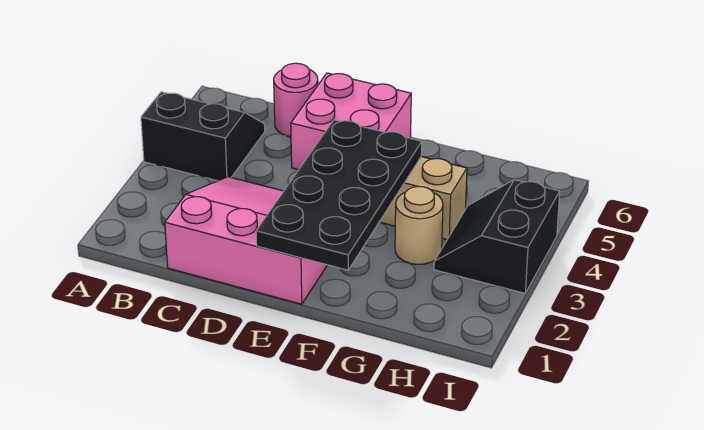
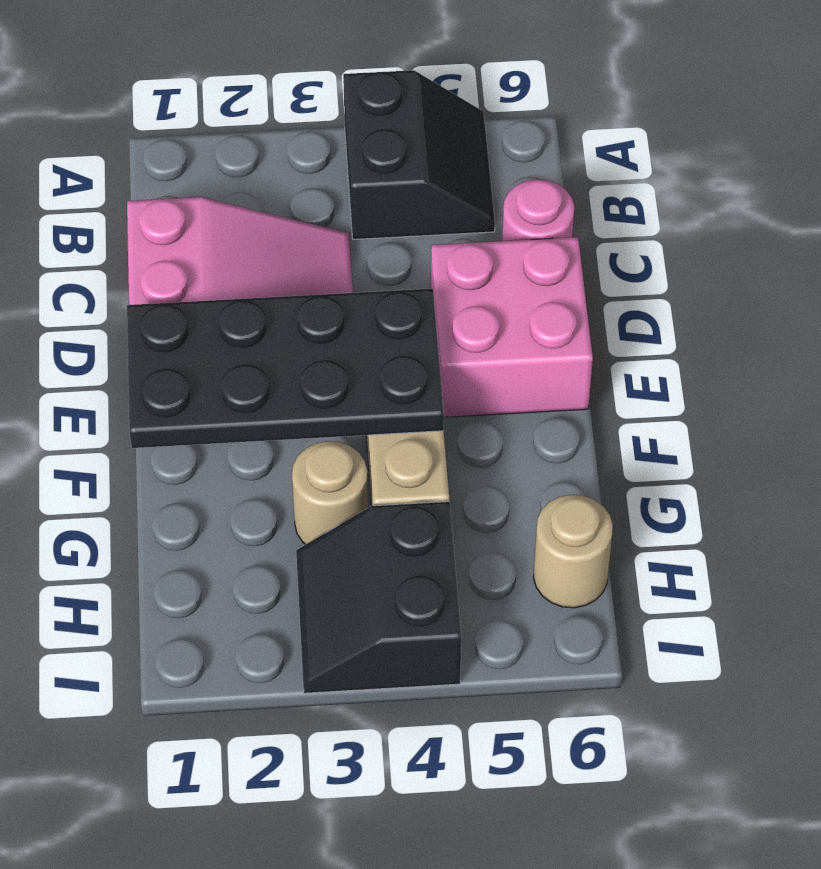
black 2x2 slope [434,180,560,293] -> black 2x2 slope turned to [296,501,461,693]
none -> tan 1x1 round brick [533,495,613,608]

